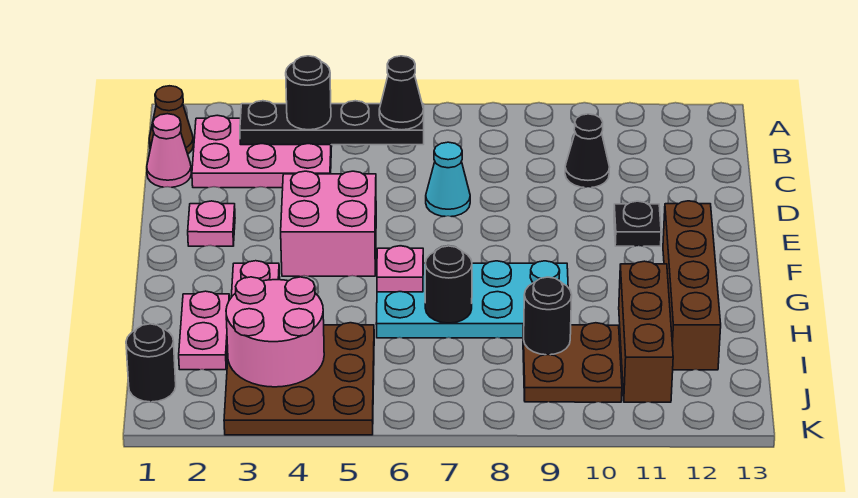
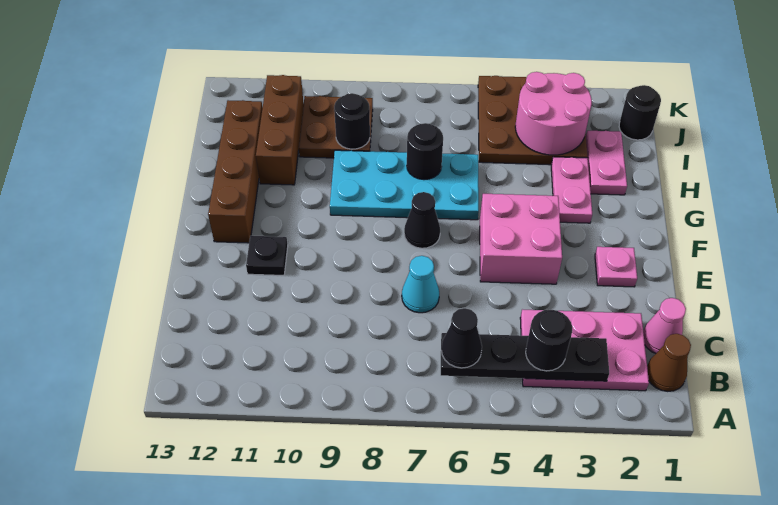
black 1x1 cone [565,114,609,188] -> black 1x1 cone moved to [404,192,440,248]
pink 1x1 plate [377,246,423,292] -> none

